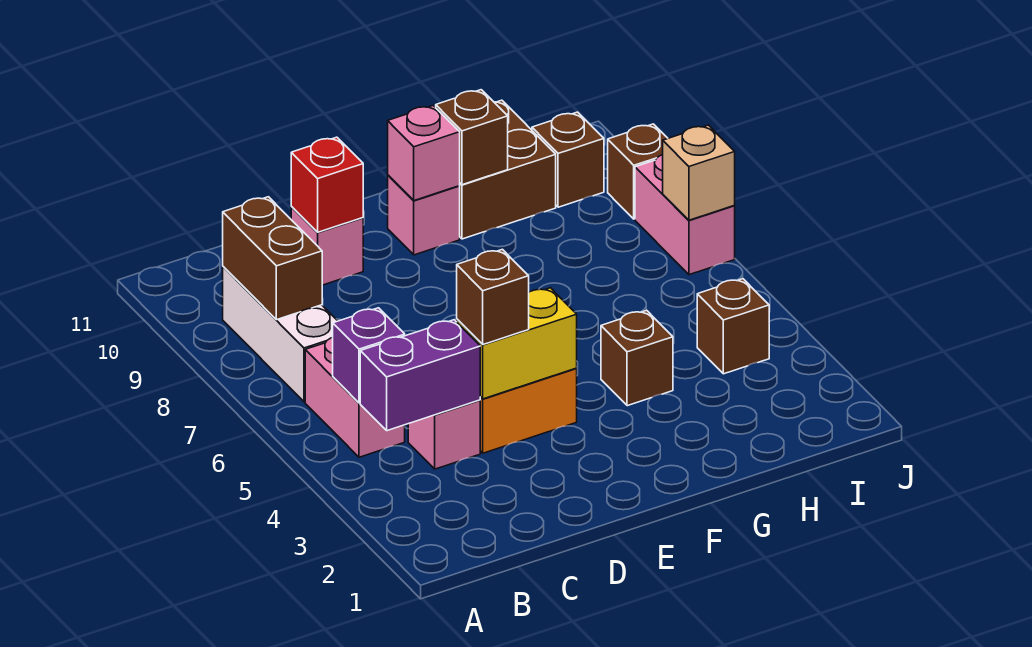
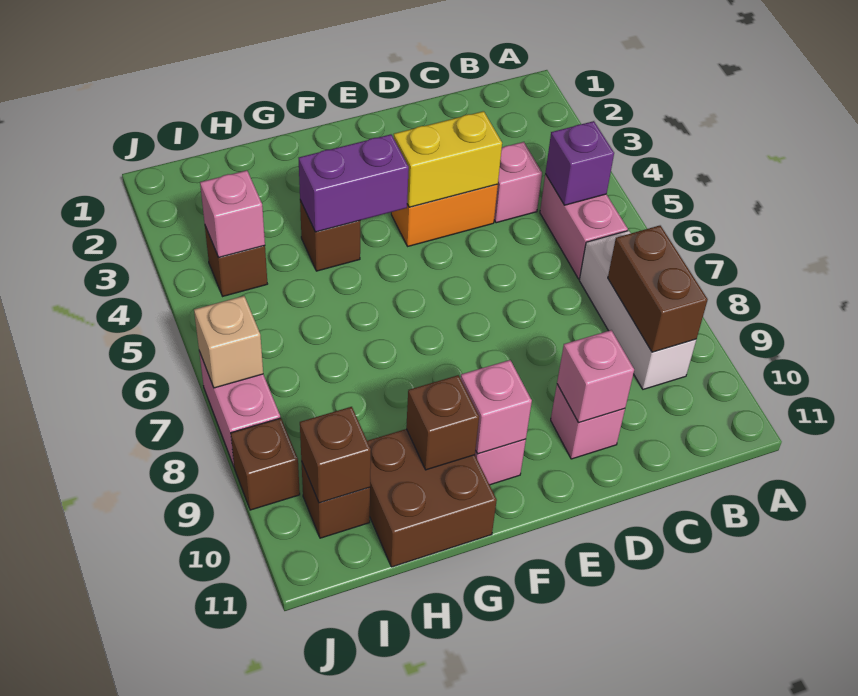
purple 1x2 brick [360,320,480,431] -> purple 1x2 brick moved to [299,134,409,232]
brown 1x1 brick [457,249,529,344] -> brown 1x1 brick moved to [300,407,371,503]
red 1x1 brick [291,137,363,232] -> pink 1x1 brick [557,330,634,423]
none -> pink 1x1 brick [200,170,265,258]

